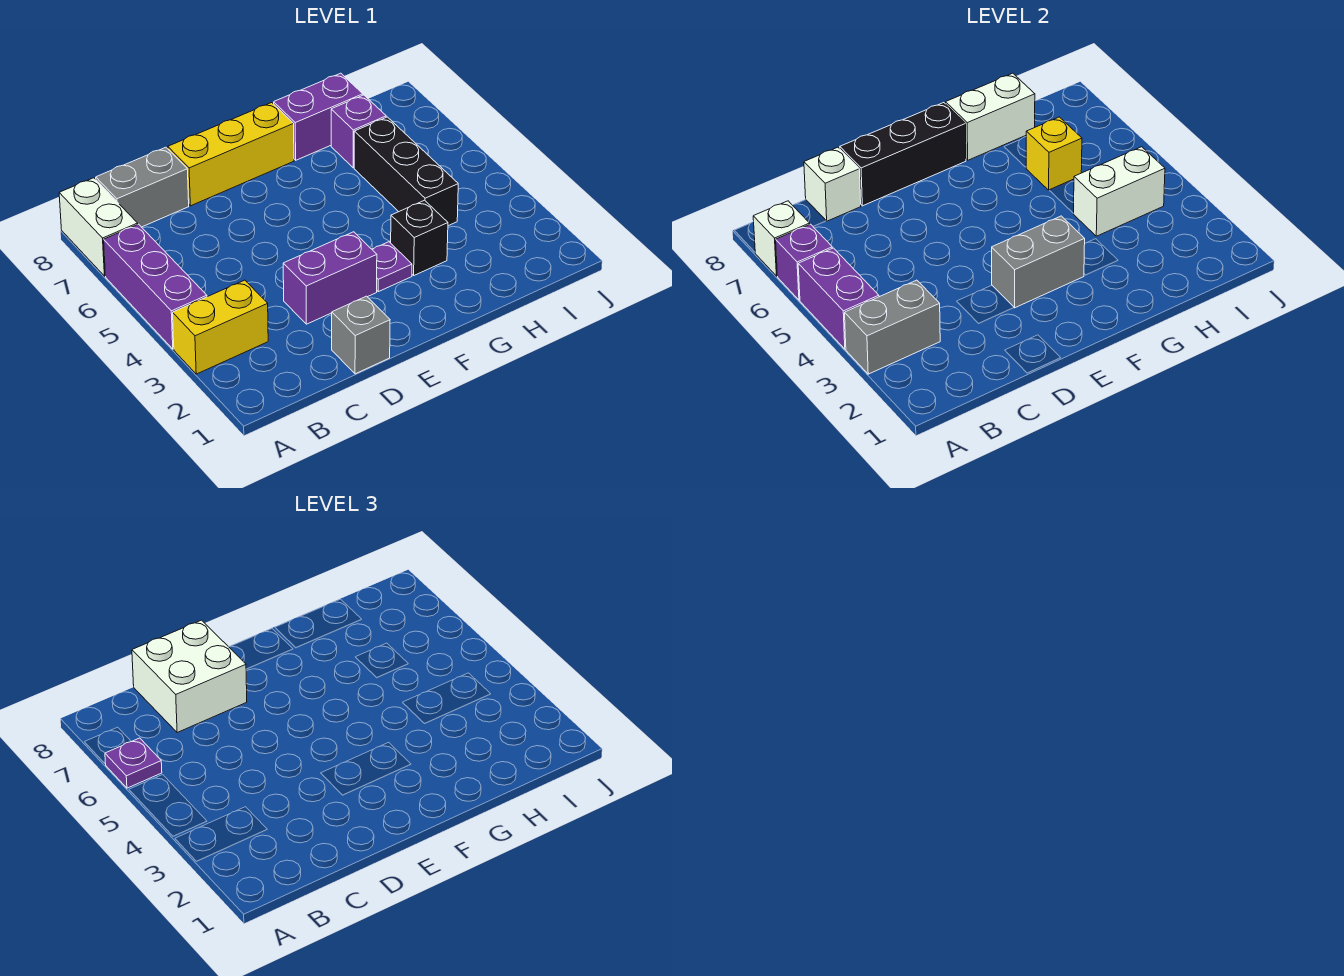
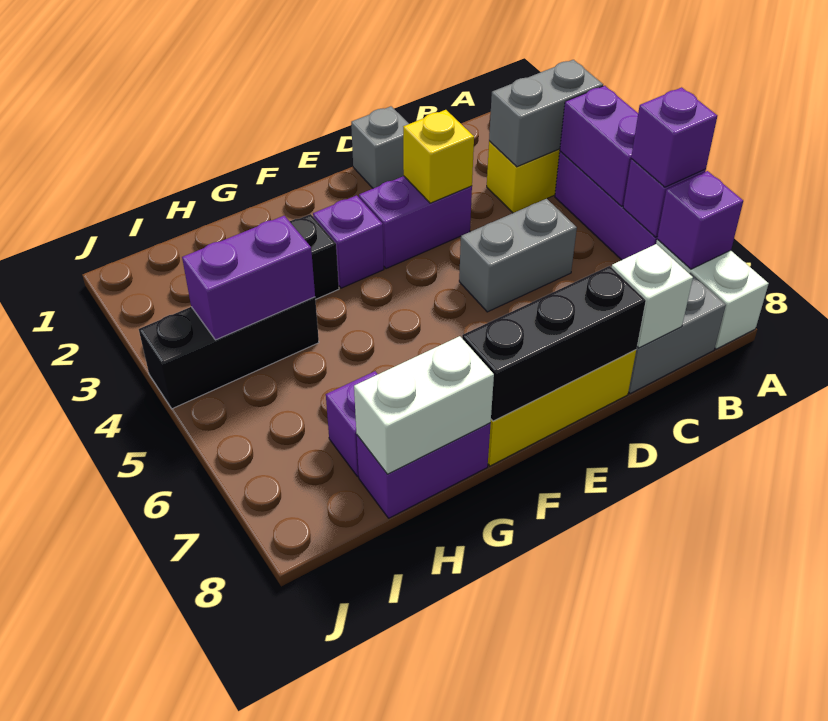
purple 1x1 plate [105,738,162,788] -> purple 1x1 brick [631,87,717,187]
white 1x1 brick [753,201,810,276] -> purple 1x1 brick [657,171,743,269]
white 2x2 brick [132,620,247,733] -> none
grey 1x2 brick [992,216,1085,308] -> grey 1x2 brick moved to [459,199,577,312]
purple 1x1 plate [372,242,412,292] -> purple 1x1 brick [313,195,384,288]
black 1x3 brick [354,117,458,226] -> black 1x3 brick turned to [139,297,319,409]
white 1x2 brick [1073,147,1165,236] -> purple 1x2 brick [182,216,315,340]
yellow 1x1 brick [1026,117,1082,190] -> yellow 1x1 brick moved to [403,110,474,203]

